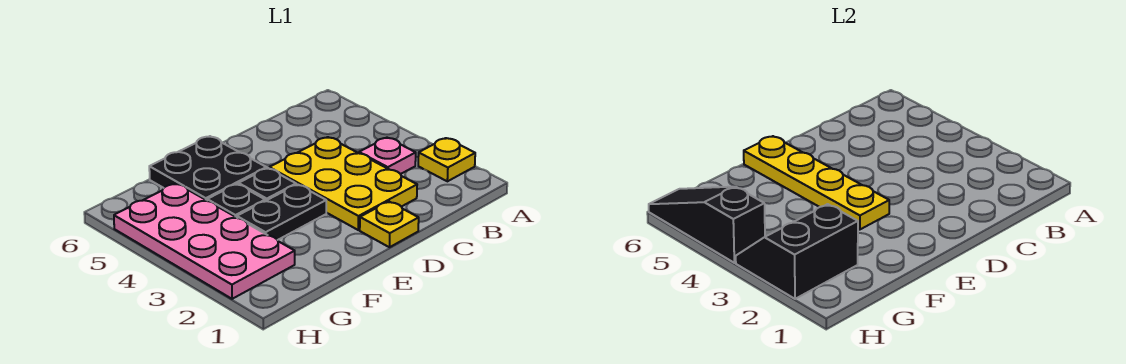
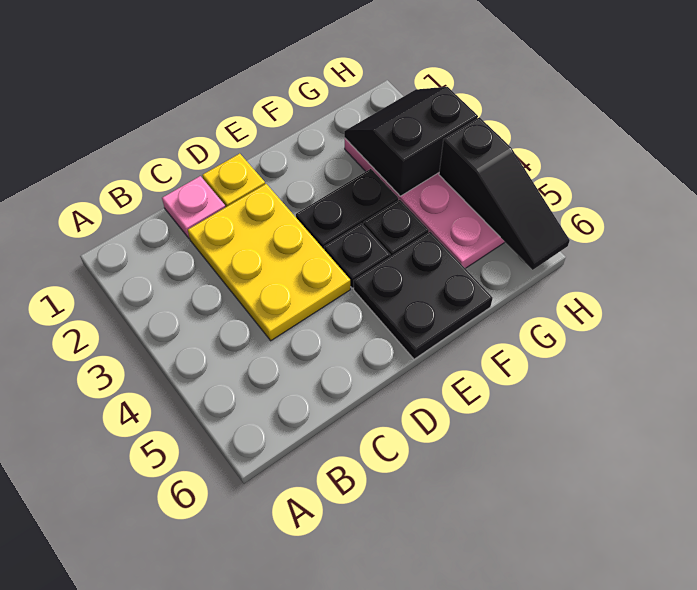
yellow 1x1 plate [418,138,475,181] -> none
pink 1x1 plate [359,138,416,174] -> pink 1x1 plate moved to [162,176,226,238]
yellow 1x4 plate [744,136,889,230] -> none
black 2x2 slope [736,204,858,299] -> black 2x2 slope turned to [344,87,478,196]

